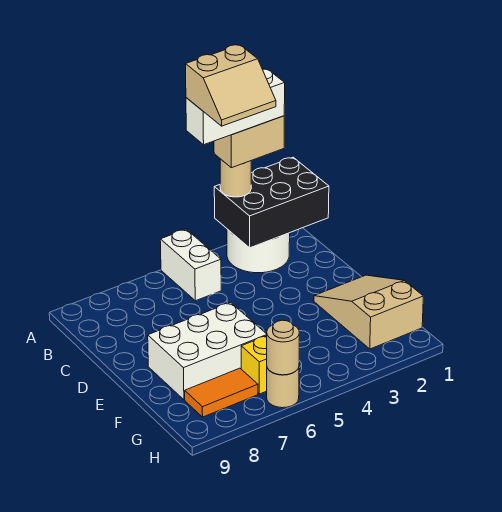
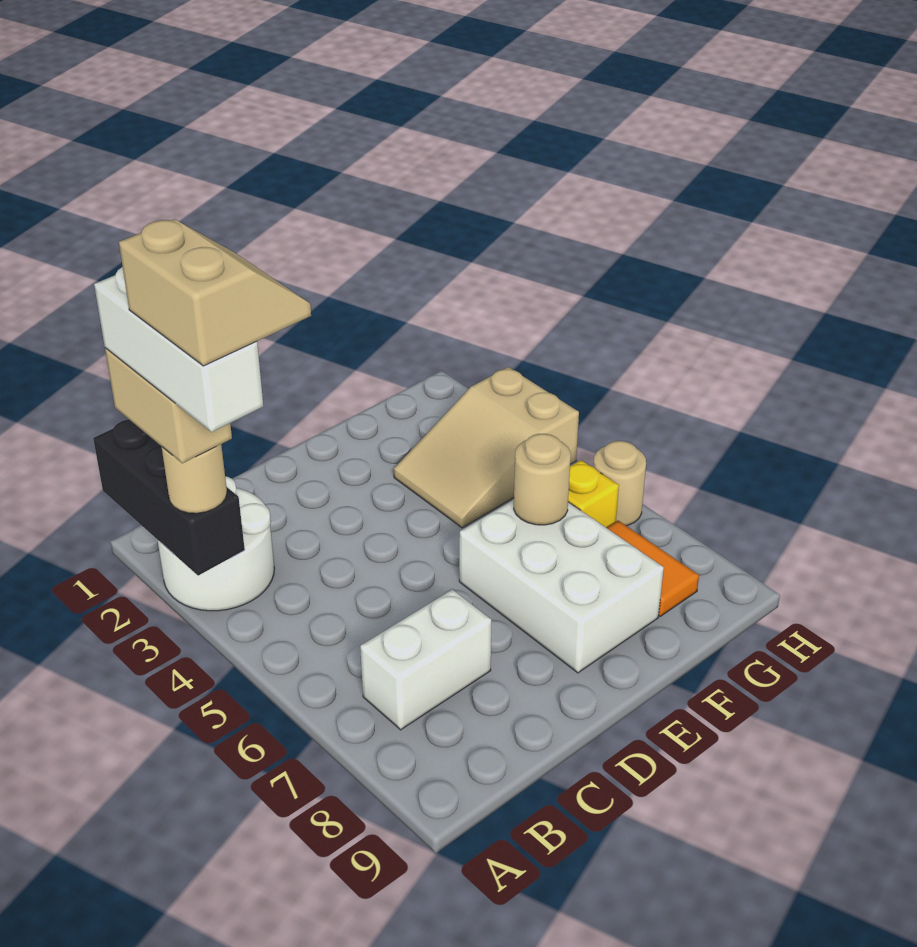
black 2x3 brick [214,157,329,248] -> black 1x3 brick [93,419,245,576]
white 1x2 brick [160,229,221,301] -> white 1x2 brick moved to [360,589,491,730]
tan 2x3 slope [314,275,423,349] -> tan 2x3 slope moved to [394,367,579,528]
tan 1x1 round brick [267,320,299,375] -> tan 1x1 round brick moved to [514,434,571,525]

